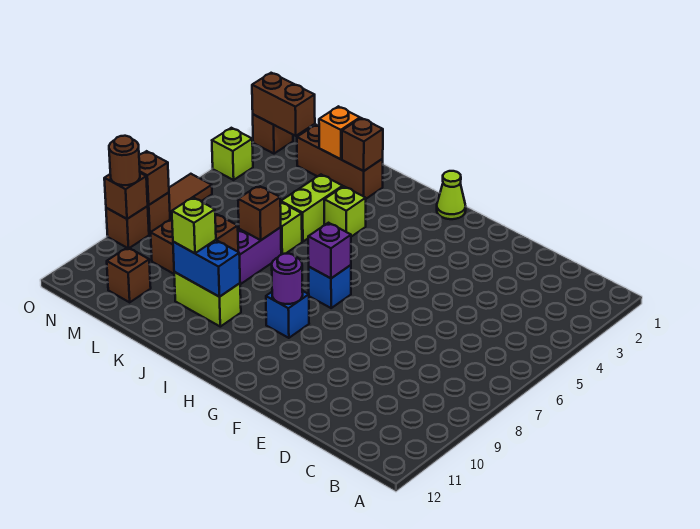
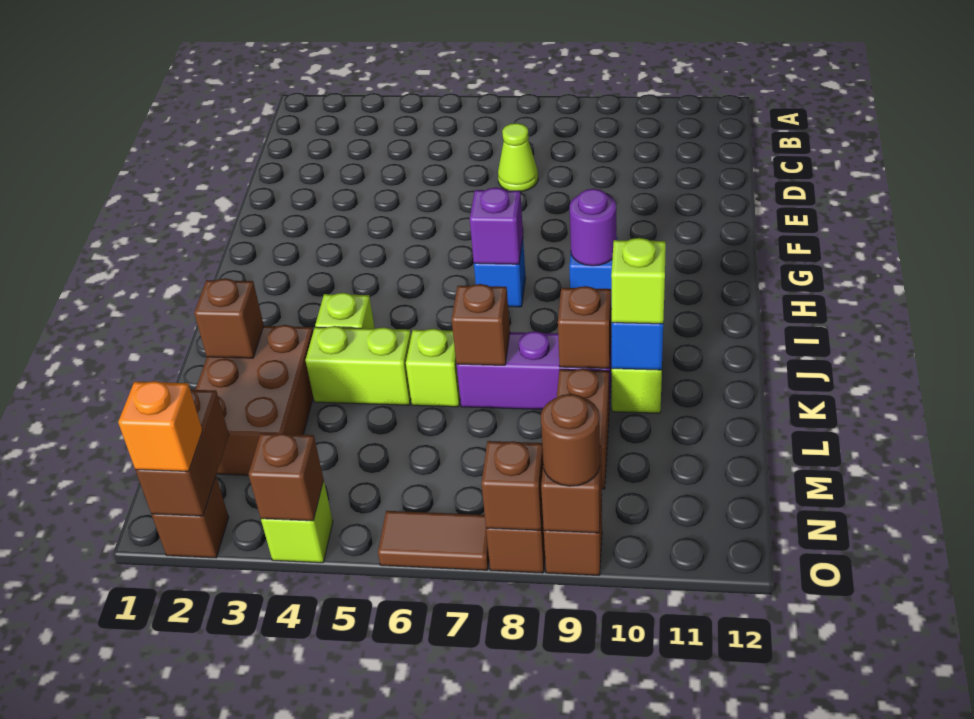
lime 1x1 cone [437,171,466,219] -> lime 1x1 cone moved to [498,123,538,192]
brown 1x3 brick [297,125,383,199] -> brown 2x3 brick [195,325,313,475]
orange 1x1 brick [319,106,360,159] -> orange 1x1 brick moved to [118,381,202,471]
brown 1x1 brick [107,247,151,302] -> brown 1x1 brick moved to [249,433,324,521]

